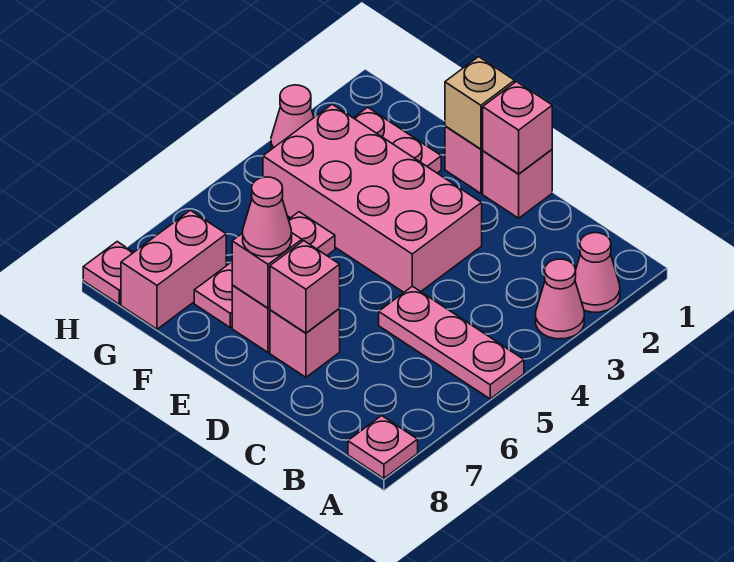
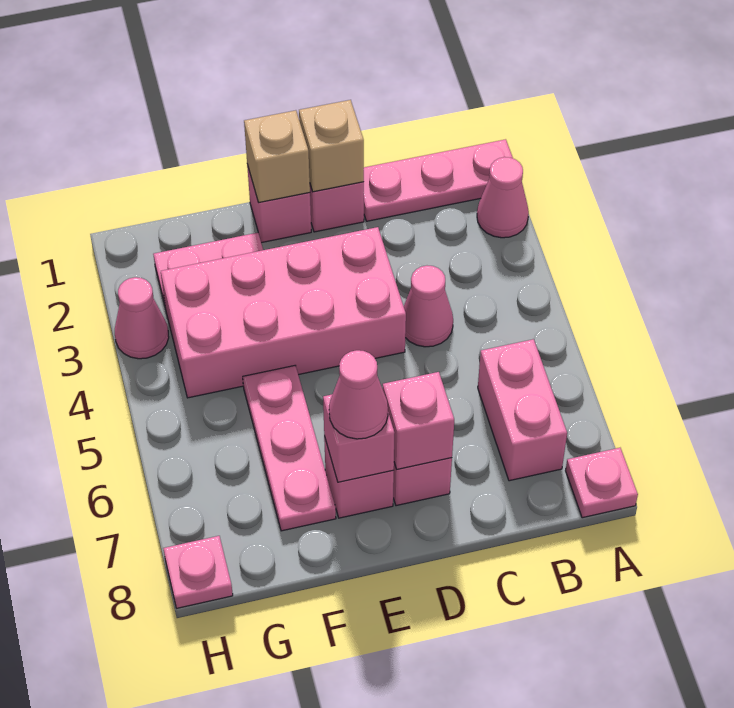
pink 1x1 cone [536,259,584,339] -> pink 1x1 cone moved to [404,266,453,347]
pink 1x3 plate [379,286,524,399] -> pink 1x3 plate moved to [364,139,513,221]
pink 1x1 brick [483,82,552,174] -> tan 1x1 brick [299,100,364,192]
pink 1x2 brick [121,210,226,329] -> pink 1x2 brick moved to [478,339,567,481]

